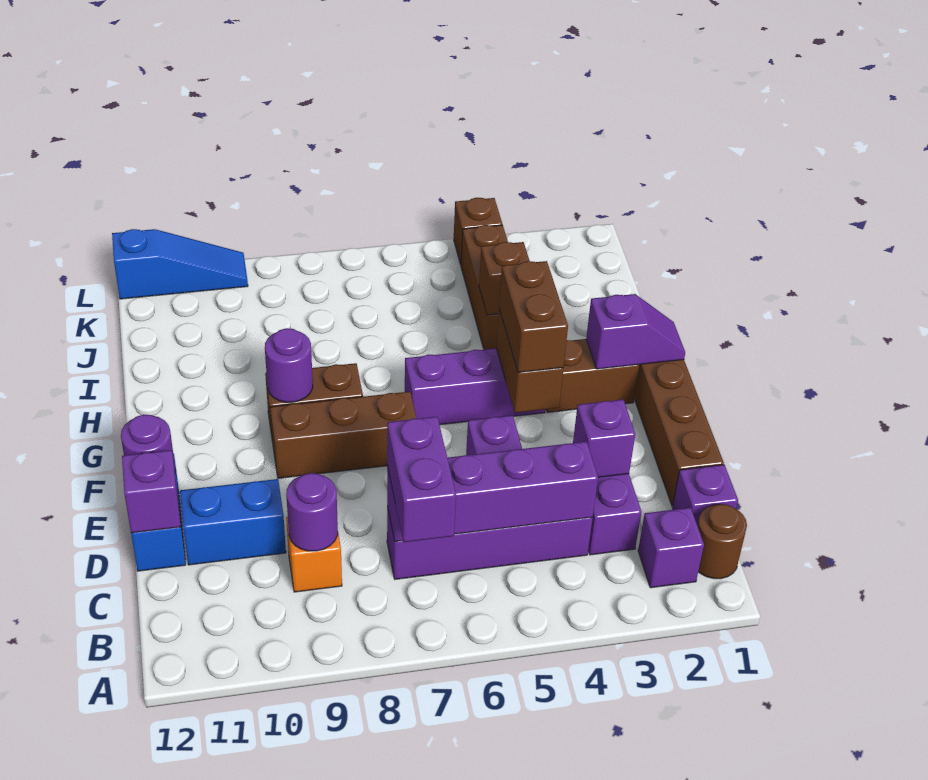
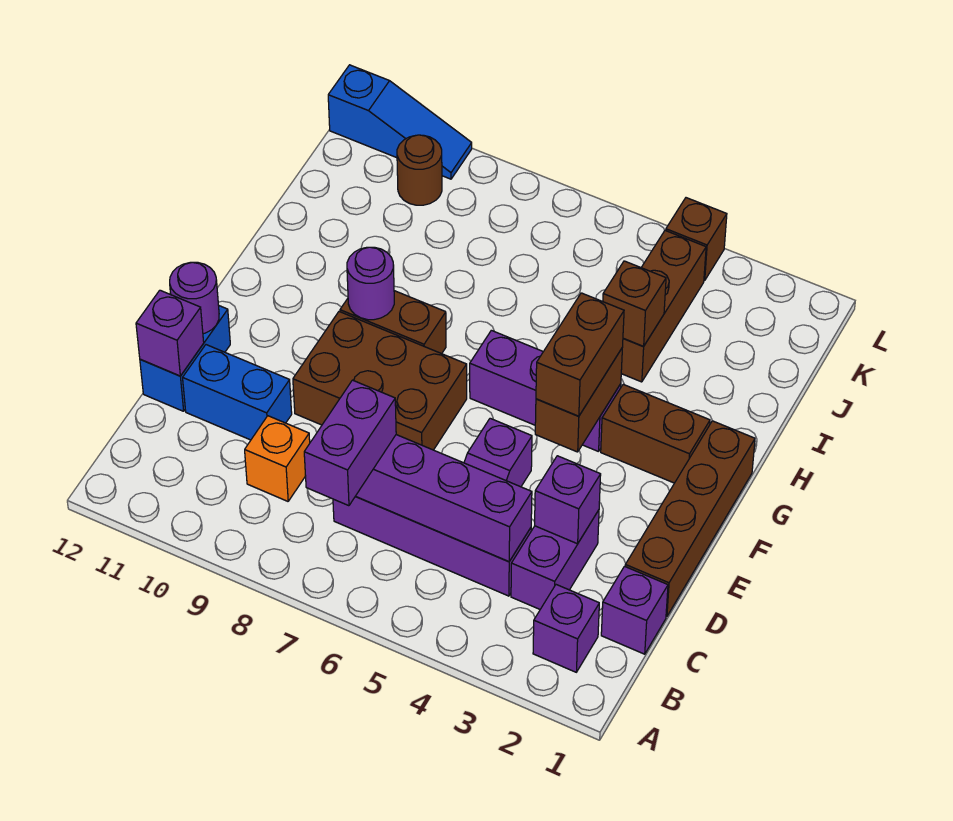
brown 1x1 round brick [698,504,747,579] -> brown 1x1 round brick moved to [397,135,442,205]
purple 1x1 round brick [286,473,338,551] -> none
brown 1x3 brick [270,392,416,478] -> brown 2x3 brick [293,312,467,450]
purple 1x2 slope [586,294,685,369] -> none

